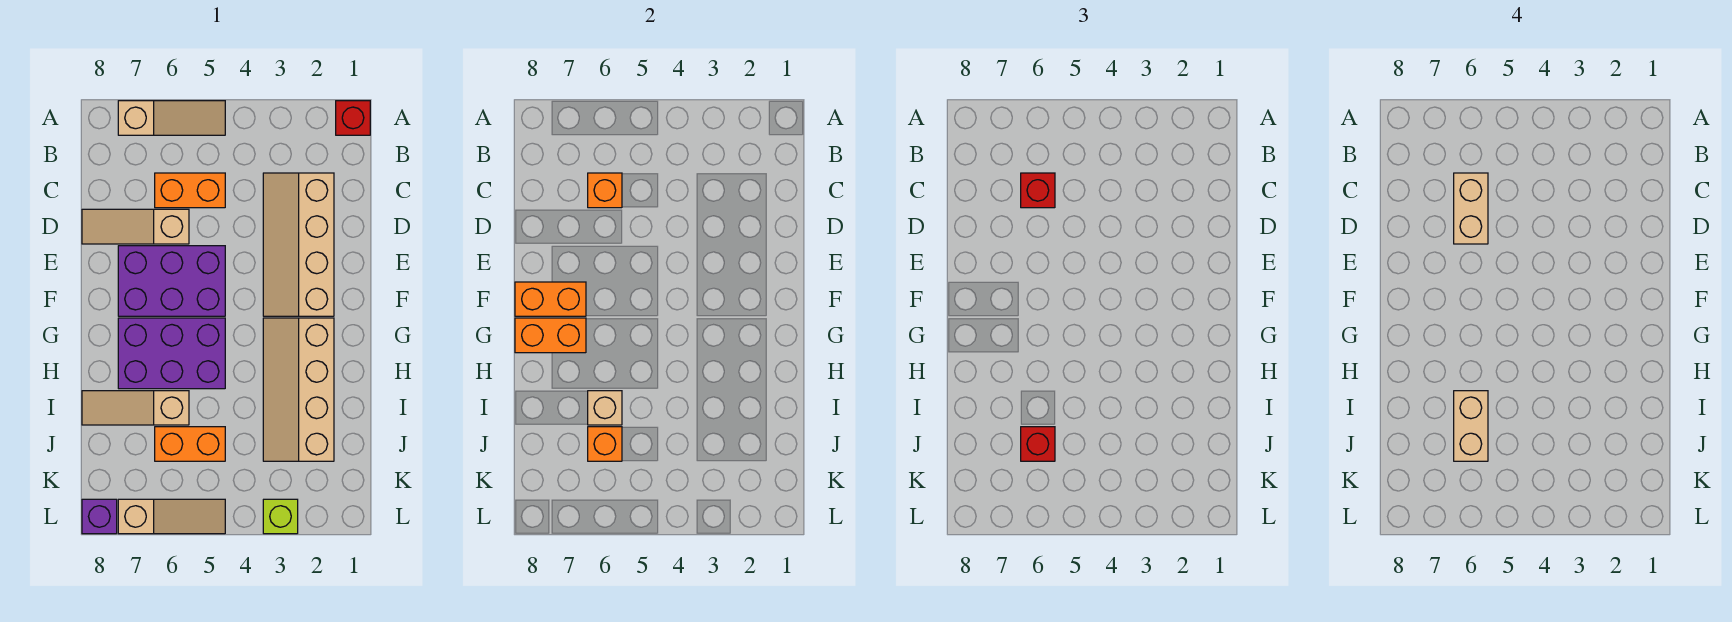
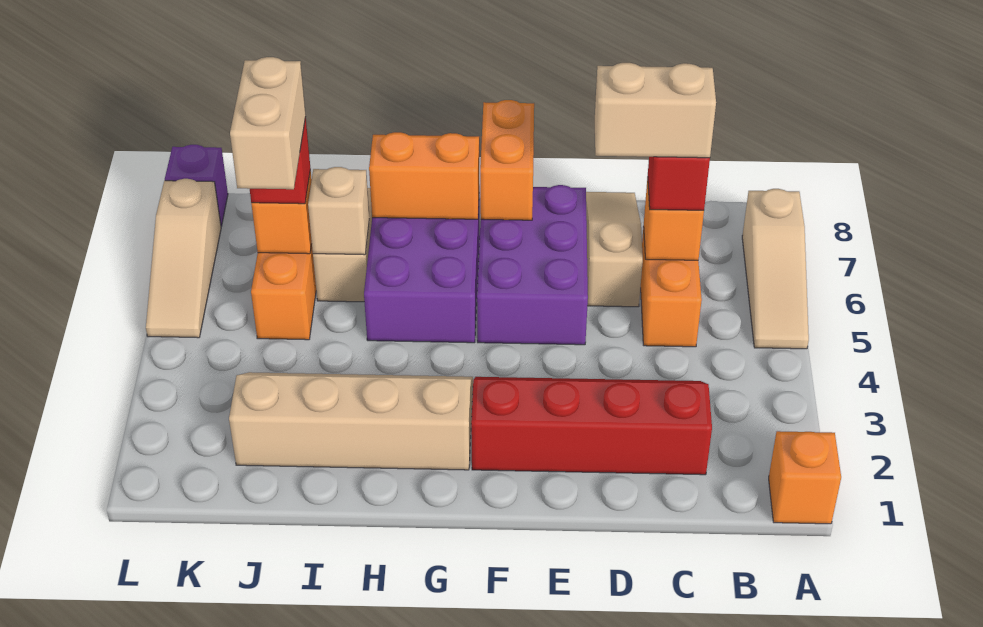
red 1x1 brick [336,101,370,135] -> orange 1x1 brick [769,431,841,524]
tan 2x4 slope [263,173,334,316] -> red 2x4 slope [471,377,712,475]
orange 1x2 brick [515,318,586,353] -> orange 1x2 brick turned to [369,132,480,219]
tan 1x2 brick [1454,391,1488,461] -> tan 1x2 brick turned to [230,57,306,189]
lime 1x1 brick [263,499,298,534] -> none

